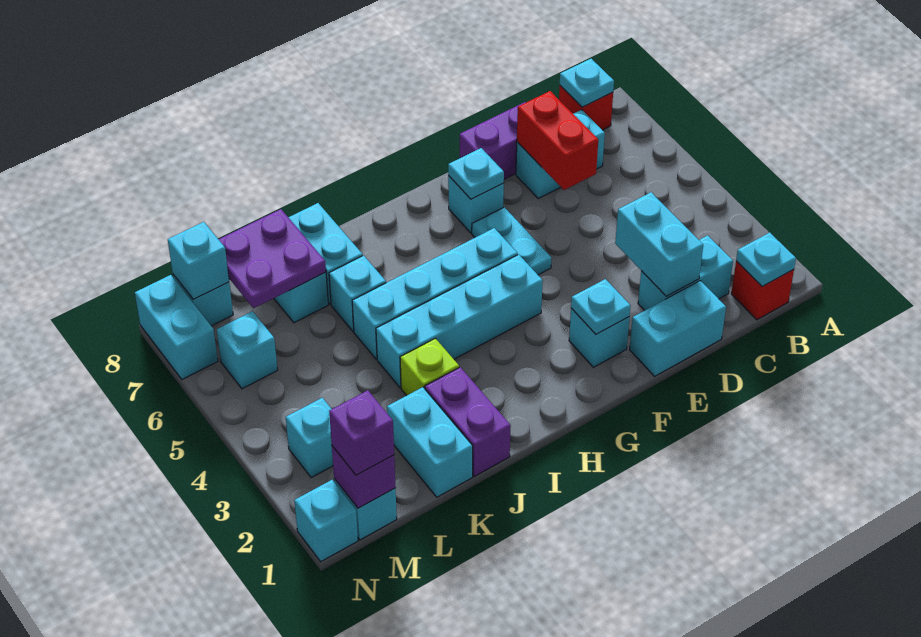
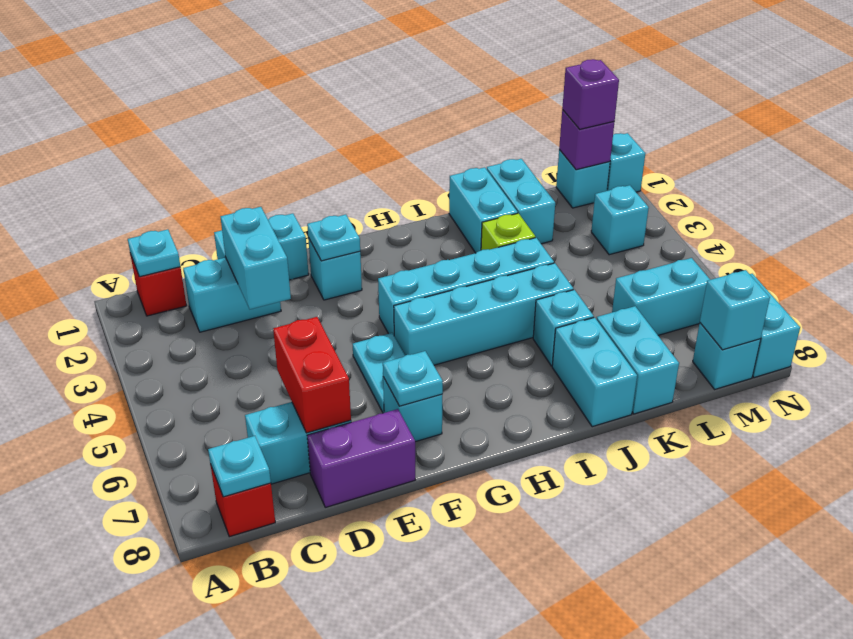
purple 1x2 brick [425,367,511,476] -> cyan 1x2 brick [449,167,518,253]
purple 2x2 plate [219,209,326,308] -> none
cyan 1x1 brick [217,311,278,389] -> cyan 1x2 brick [612,258,710,335]

